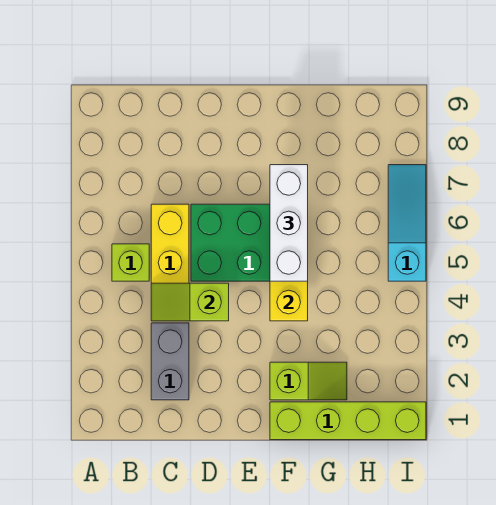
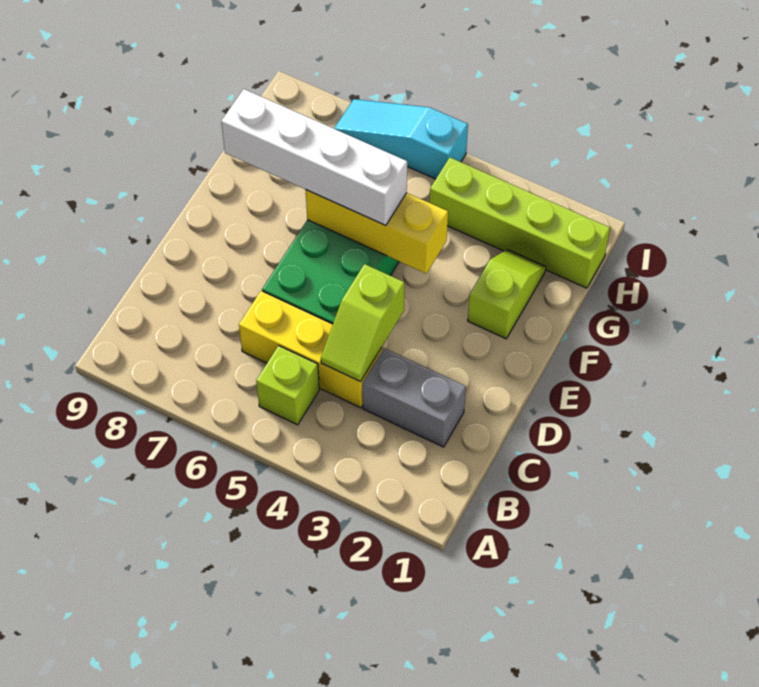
lime 1x4 brick [270,402,426,440] -> lime 1x4 brick turned to [430,158,610,288]
white 1x3 brick [270,165,308,281] -> white 1x4 brick [221,89,407,226]

